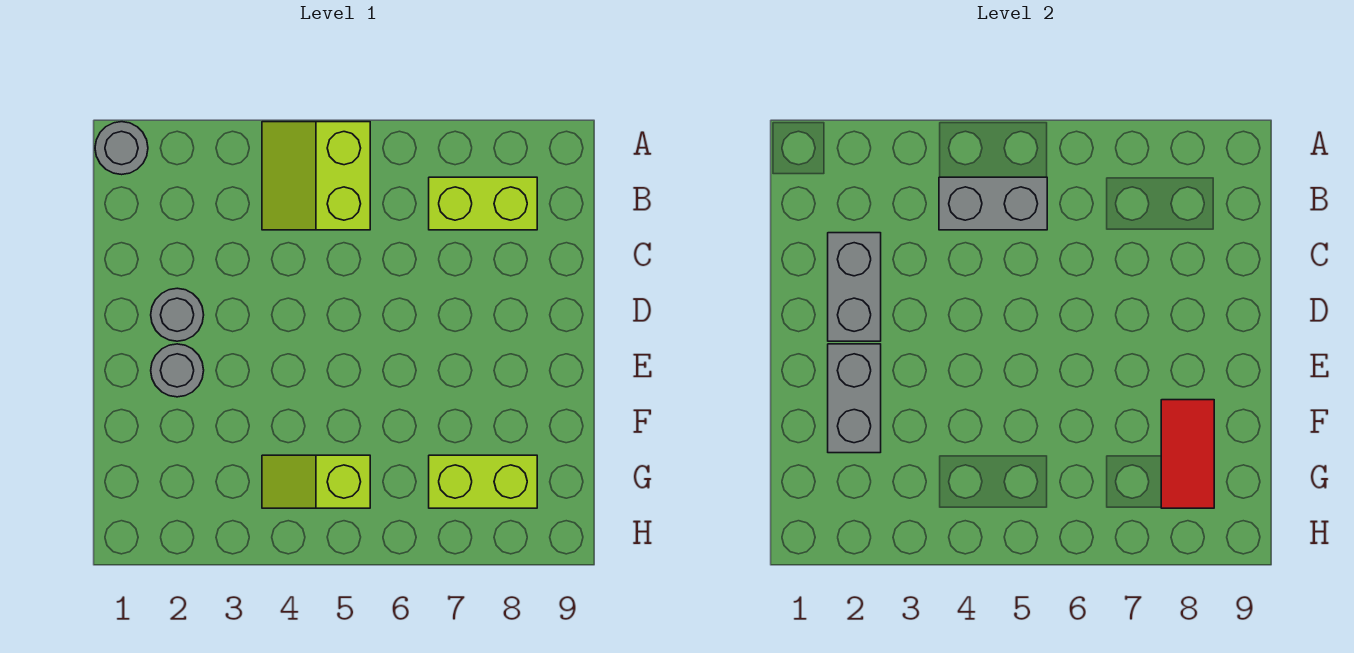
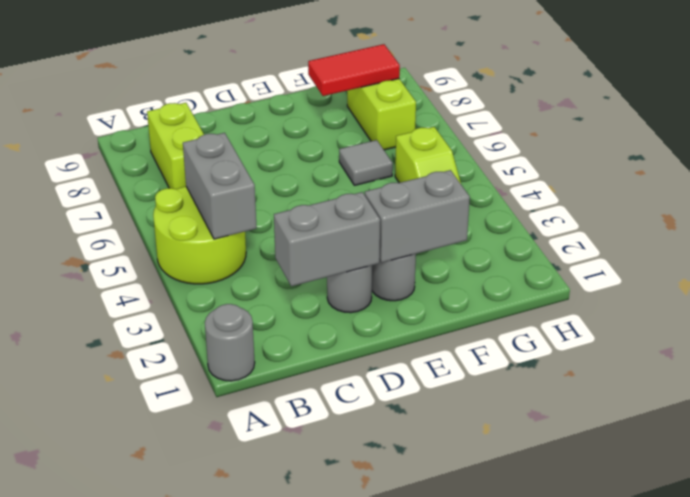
lime 2x2 slope [262,122,370,230] -> lime 2x2 round brick [153,186,246,284]
none -> grey 1x1 tile [339,140,393,185]

